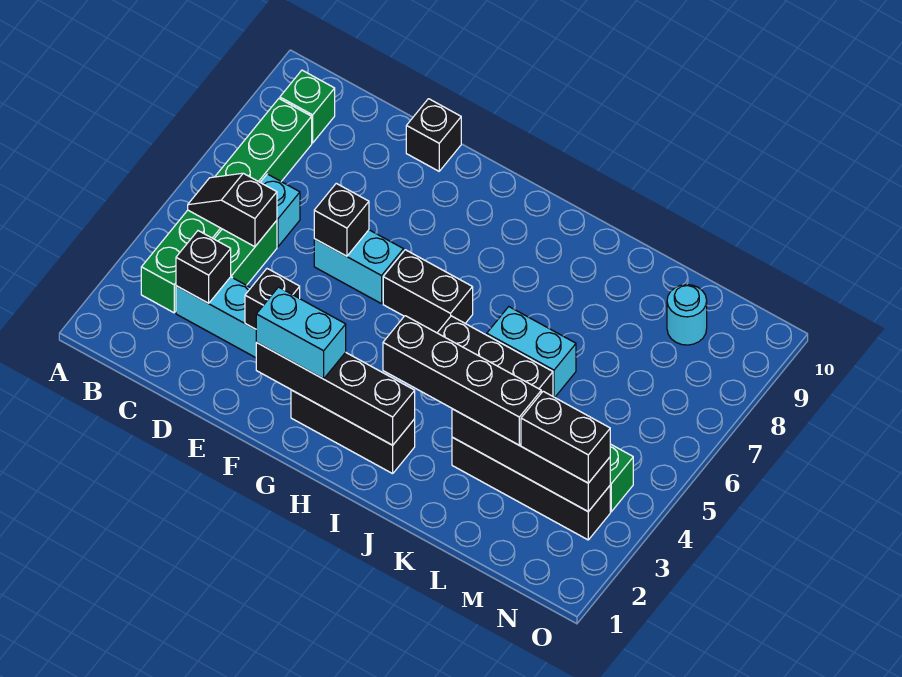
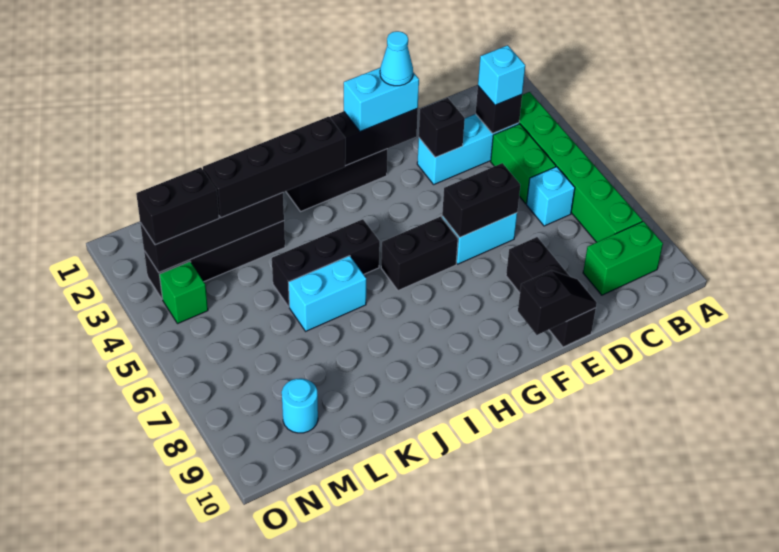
black 1x2 slope [188,173,277,247] -> black 1x2 slope moved to [518,271,597,335]
green 1x1 brick [280,70,335,143] -> green 1x2 brick [583,221,663,295]
none -> cyan 1x1 brick [478,45,525,105]
black 1x1 brick [314,183,369,256] -> black 1x2 brick [442,163,520,237]
black 1x1 brick [406,99,461,171] -> black 1x3 brick [506,237,596,347]
none -> cyan 1x1 cone [380,31,413,86]

